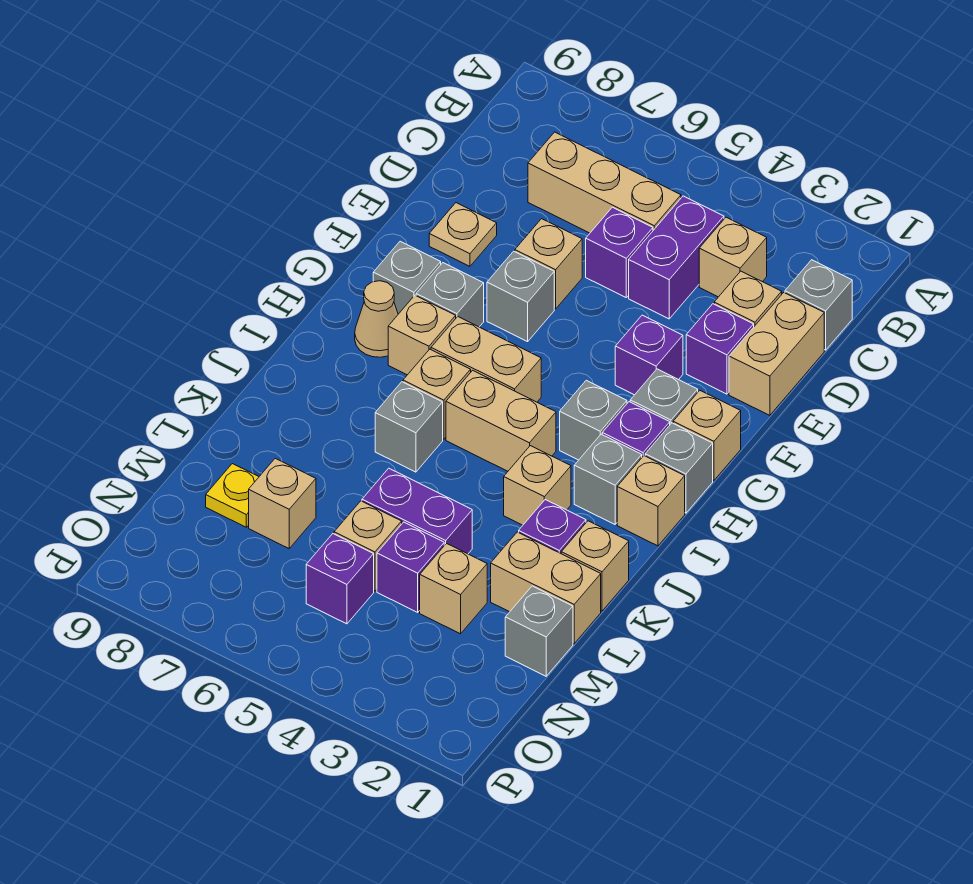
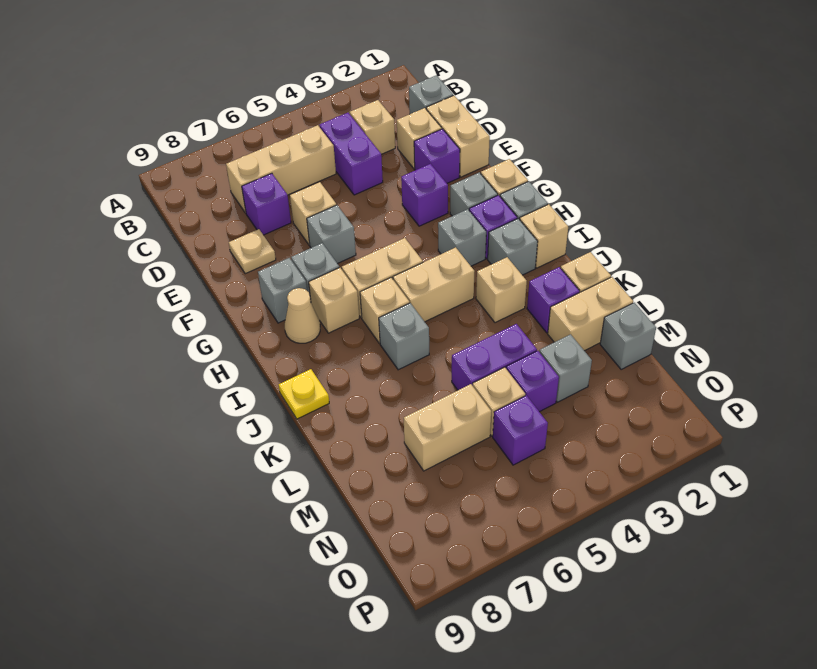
purple 1x1 brick [586,207,653,297] -> purple 1x1 brick moved to [242,173,291,235]
tan 1x1 brick [420,544,487,634] -> grey 1x1 brick [539,334,592,402]
tan 1x1 brick [249,458,316,548] -> tan 1x2 brick [404,384,491,471]
yellow 1x1 plate [206,464,259,527] -> yellow 1x1 plate moved to [279,369,329,419]

